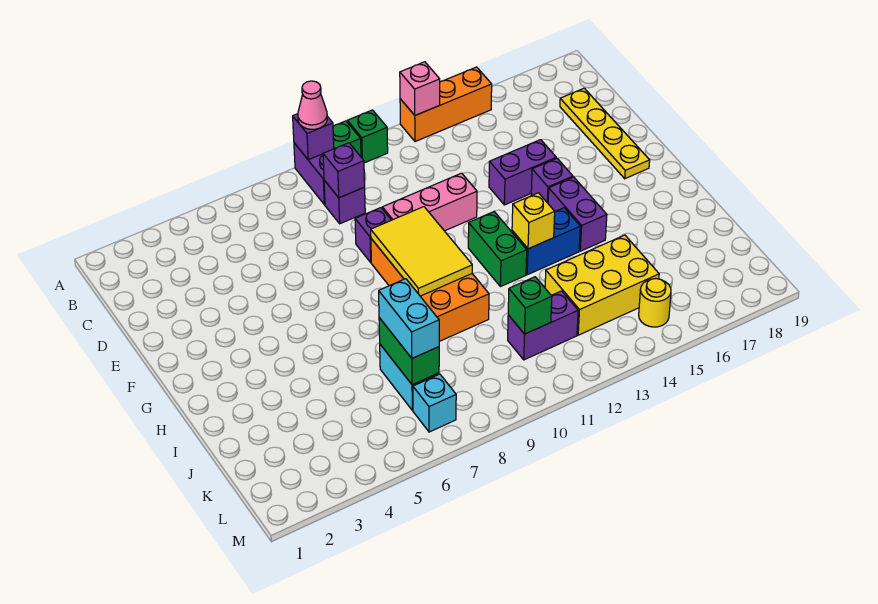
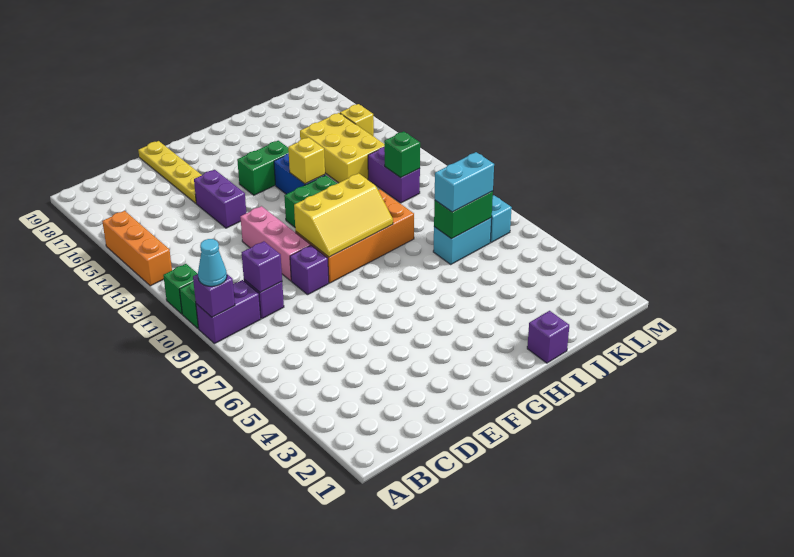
pink 1x1 cone [298,81,327,129] -> cyan 1x1 cone [198,239,227,286]
pink 1x1 brick [400,62,440,115] -> none
yellow 1x4 plate [560,88,650,179] -> yellow 1x4 plate turned to [138,141,202,203]
yellow 2x3 tile [371,207,472,296] -> yellow 2x3 slope [294,173,393,257]
purple 1x1 brick [531,158,573,203] -> purple 1x1 brick moved to [527,311,569,363]
purple 1x2 brick [548,177,607,251] -> green 1x2 brick [237,141,289,195]
yellow 1x1 round brick [639,279,671,327] -> yellow 1x1 brick [340,104,374,136]

